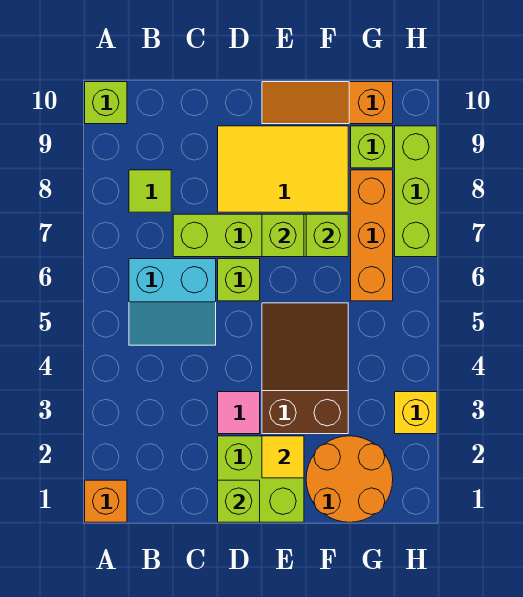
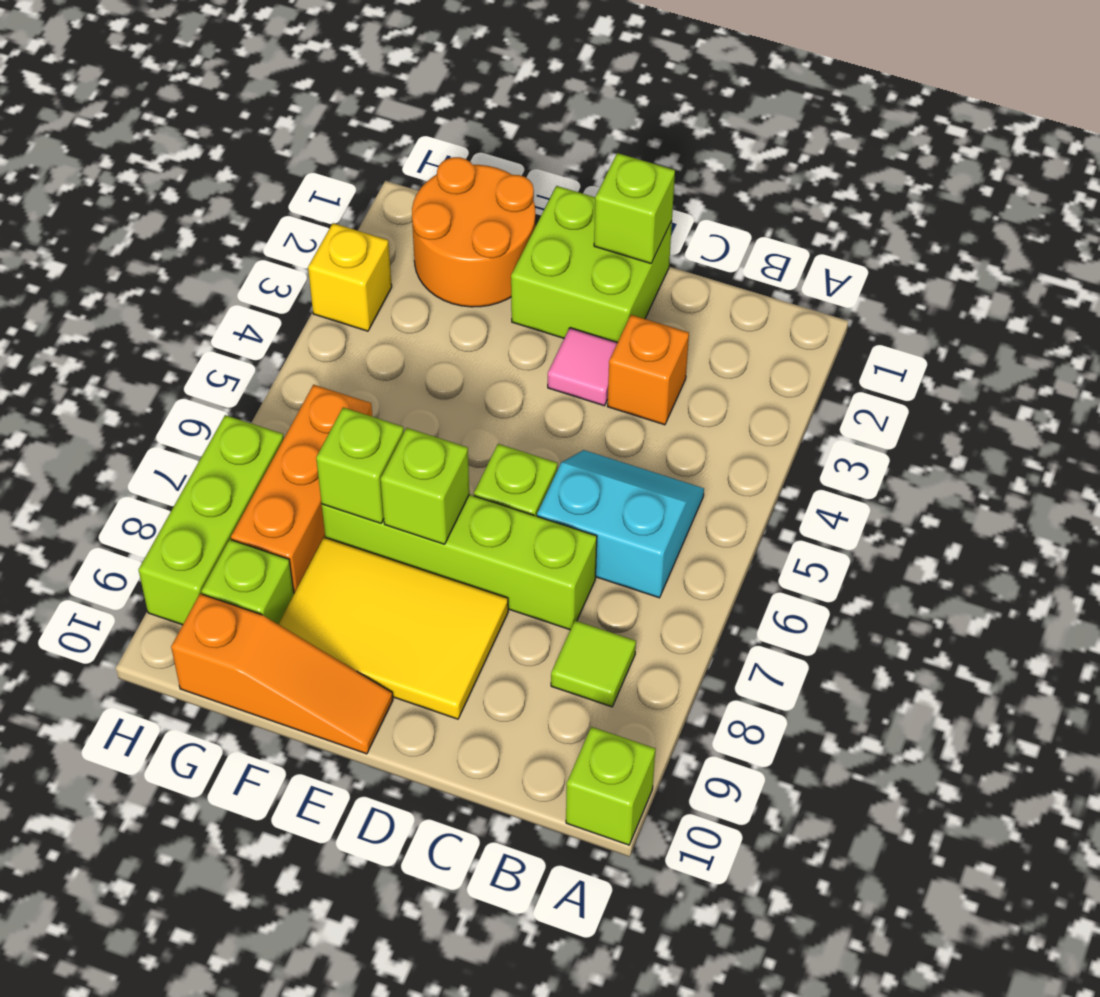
orange 1x1 brick [85,480,127,522] -> orange 1x1 brick moved to [607,315,689,425]
yellow 1x1 tile [262,436,304,478] -> none
brown 2x3 slope [262,303,348,434] -> none

